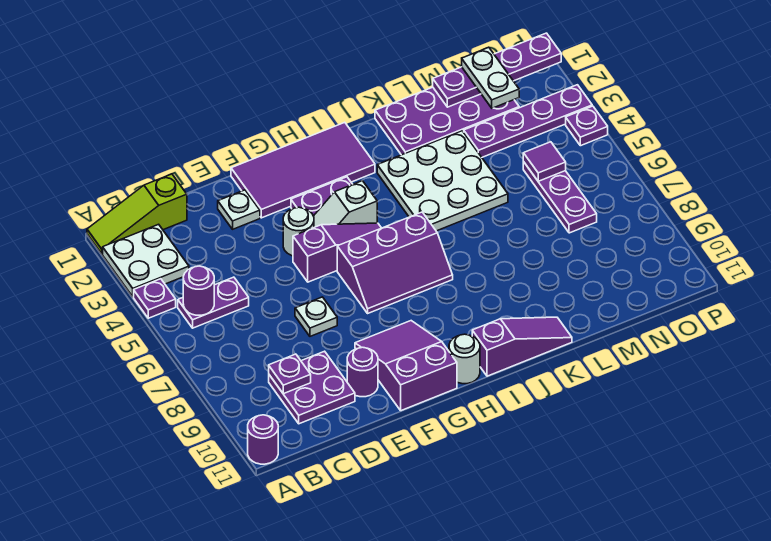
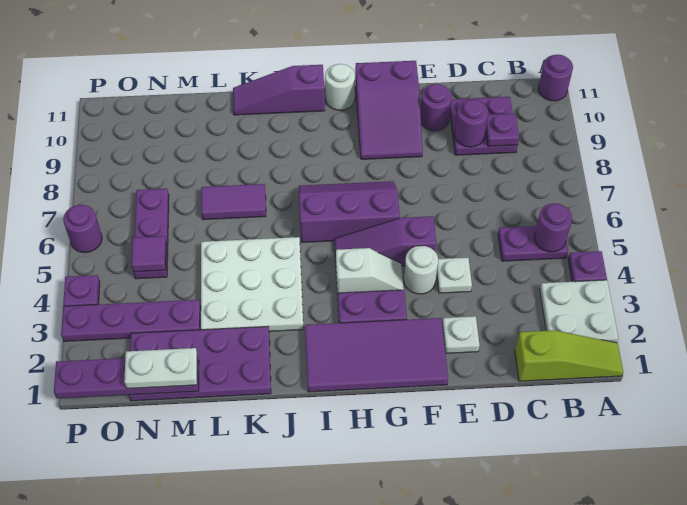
none -> purple 1x1 round brick [455,100,488,147]
white 1x1 plate [295,297,337,336] -> white 1x1 plate moved to [437,258,472,293]
none -> purple 1x2 tile [201,184,266,220]
white 1x2 plate [462,47,519,108] -> white 1x2 plate turned to [124,348,197,389]
none -> purple 1x1 round brick [63,205,102,253]

